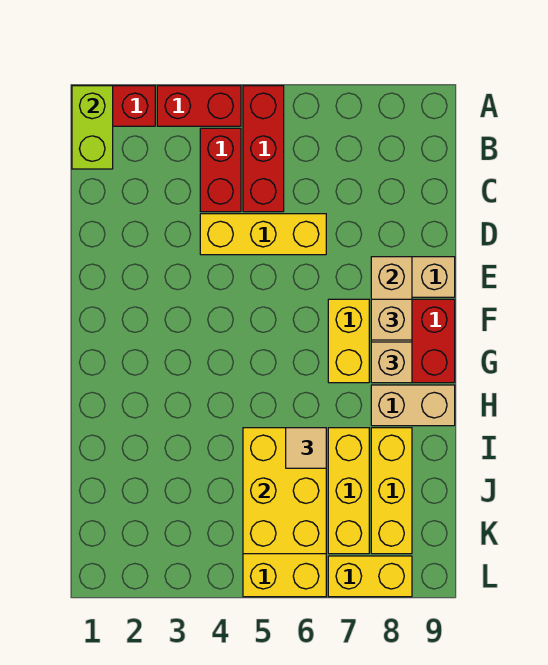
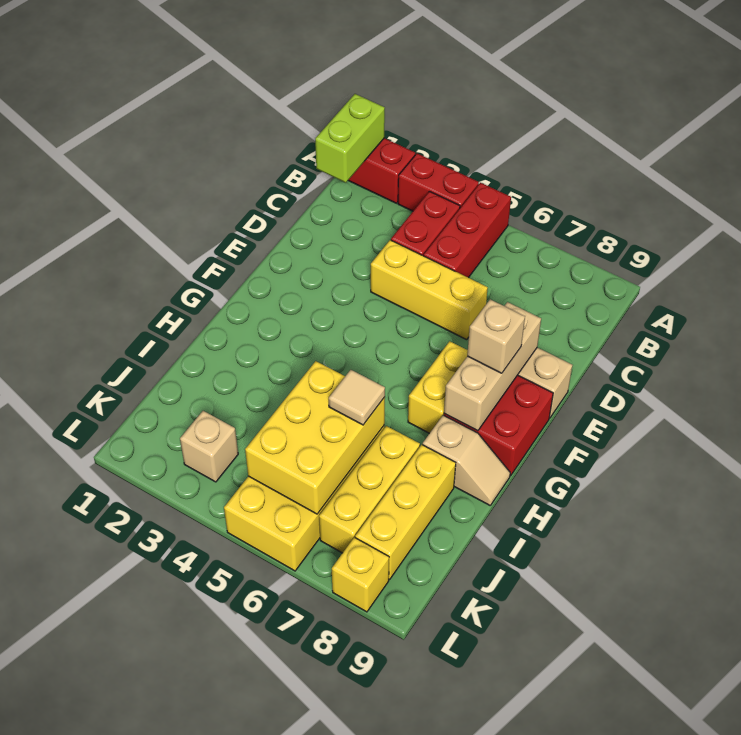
tan 1x1 brick [371,342,412,383] -> tan 1x1 brick moved to [180,411,238,482]
tan 1x2 brick [371,385,455,426] -> tan 1x2 slope [423,415,510,505]
yellow 1x2 brick [328,556,412,597] -> yellow 1x1 brick [332,537,389,612]

